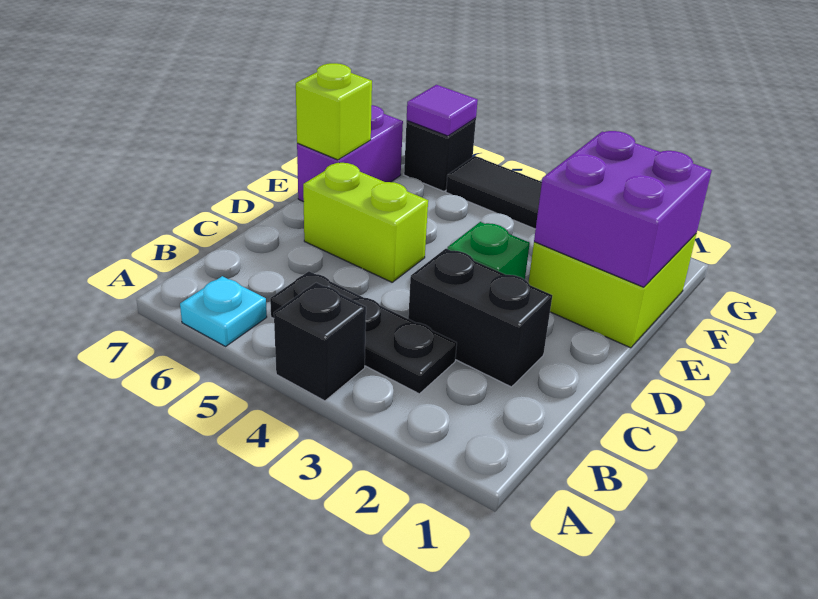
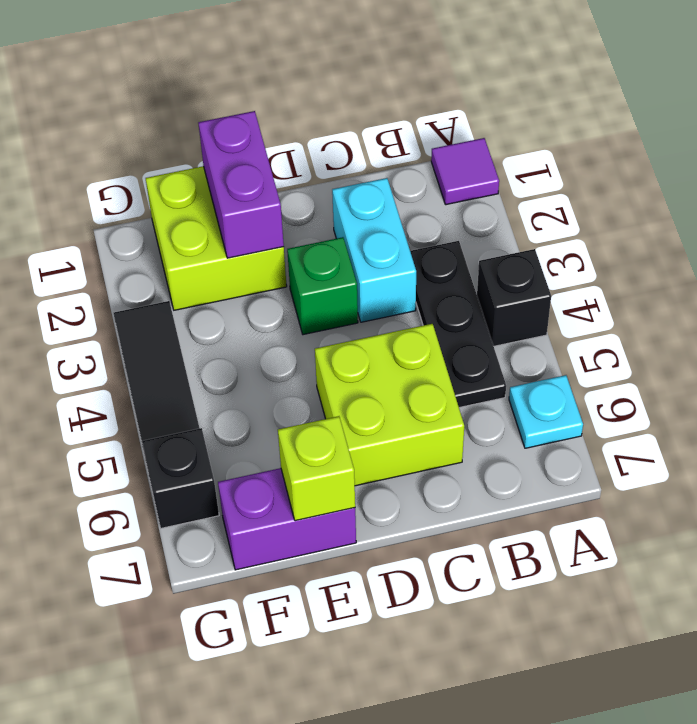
black 1x2 brick [408,249,552,387] -> cyan 1x2 brick [332,178,416,322]
lime 1x2 brick [303,163,428,282] -> lime 2x2 brick [315,324,464,486]
purple 2x2 brick [534,131,712,287] -> purple 1x2 brick [198,111,284,258]
purple 1x1 tile [407,85,478,136] -> purple 1x1 tile moved to [431,138,499,205]

